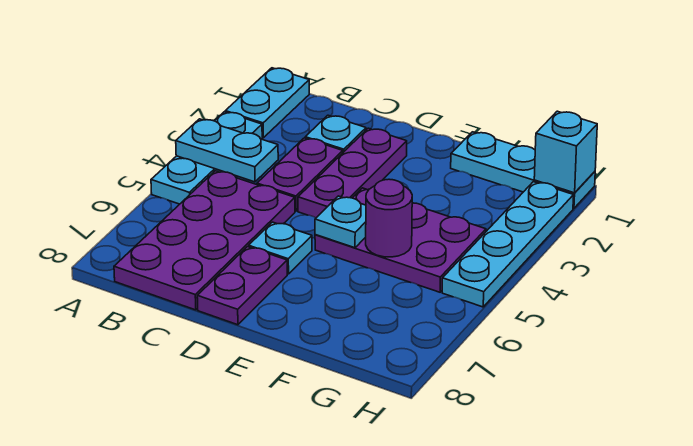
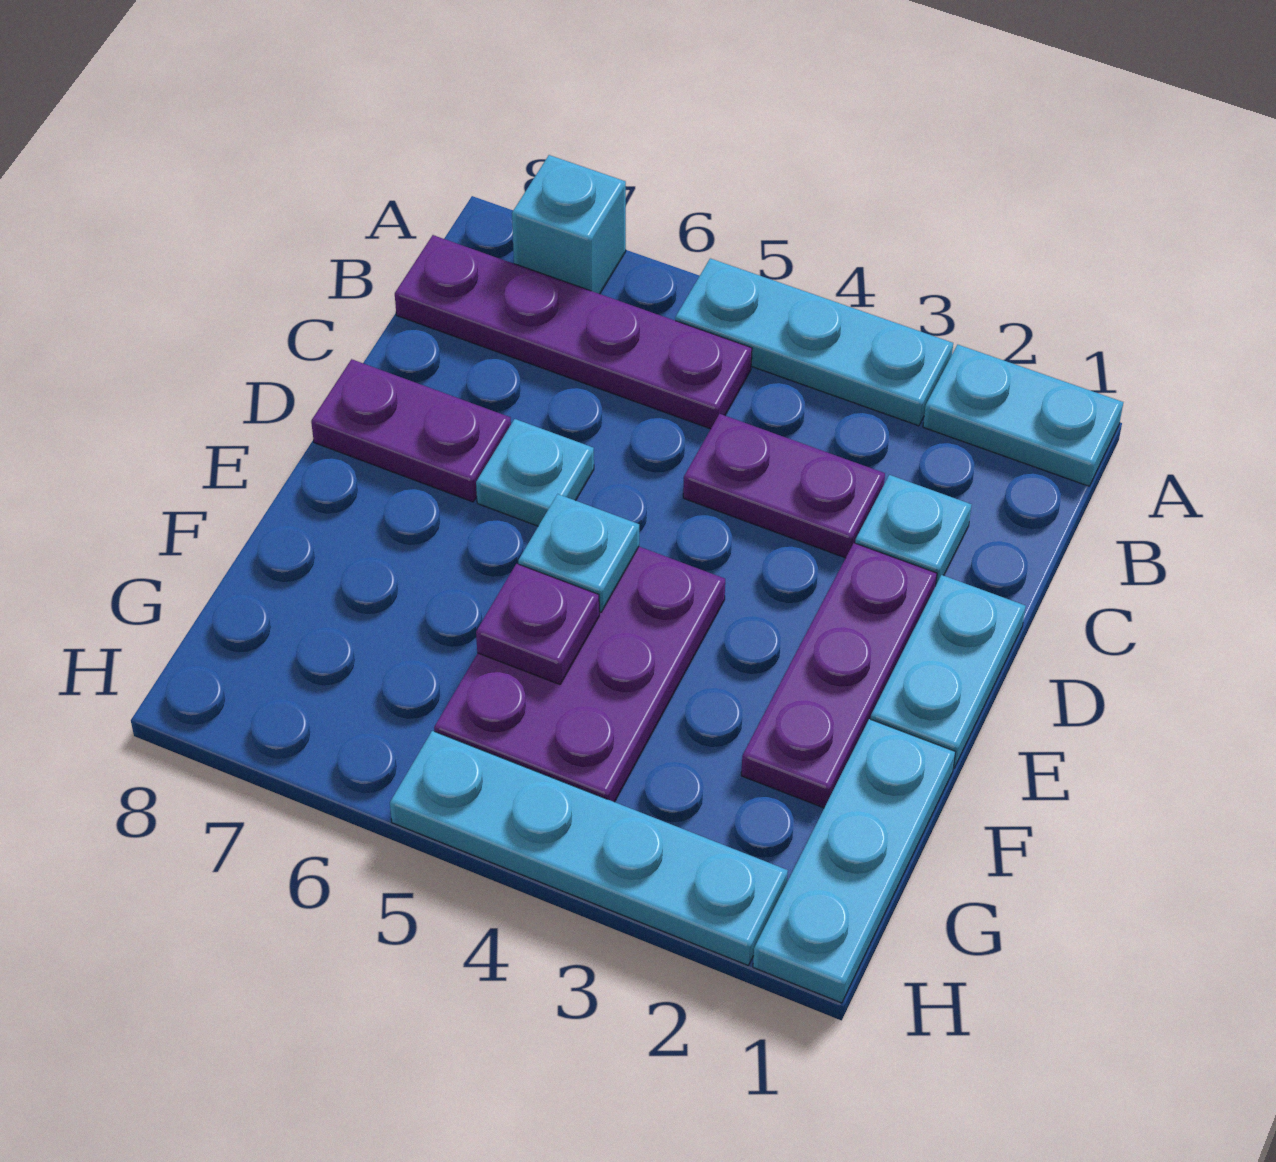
cyan 1x2 plate [176,119,278,182] -> cyan 1x2 plate moved to [870,575,1026,768]
purple 2x4 plate [114,171,295,310] -> purple 1x4 plate [395,235,752,429]
purple 1x3 plate [298,128,407,218] -> purple 1x3 plate turned to [741,543,937,808]
purple 1x1 round brick [366,179,412,257] -> purple 1x1 plate [476,564,599,685]
cyan 1x1 brick [534,111,597,193] -> cyan 1x1 brick moved to [512,155,626,294]

